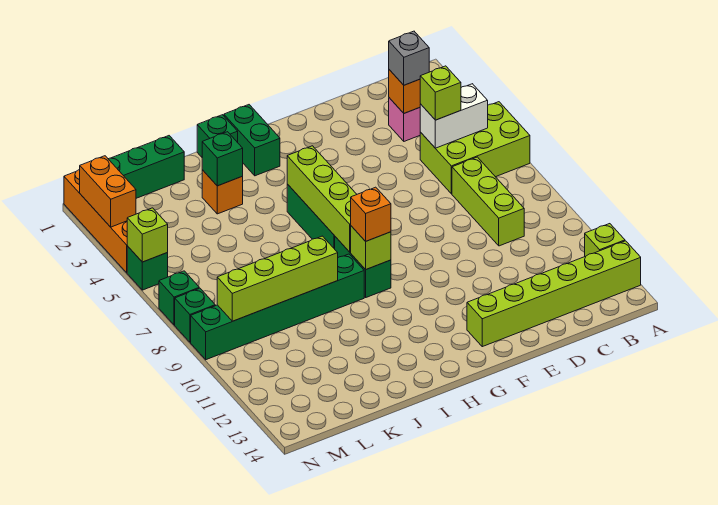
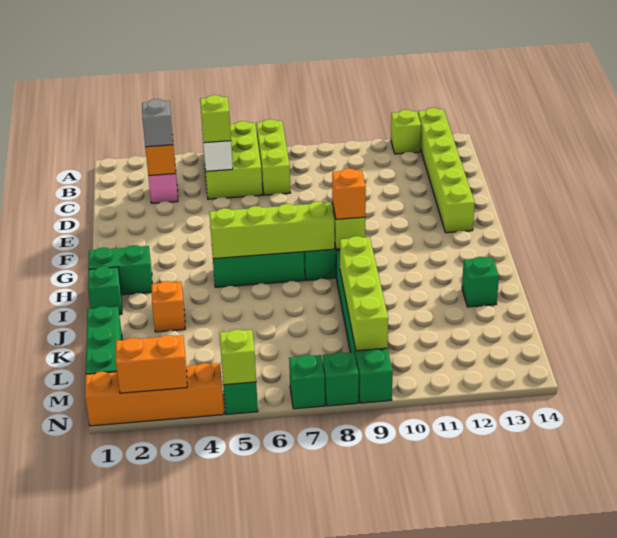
lime 1x3 brick [452,157,524,246] -> lime 1x3 brick turned to [256,119,290,195]
green 1x1 brick [202,132,243,186] -> green 1x1 brick moved to [462,257,499,307]

